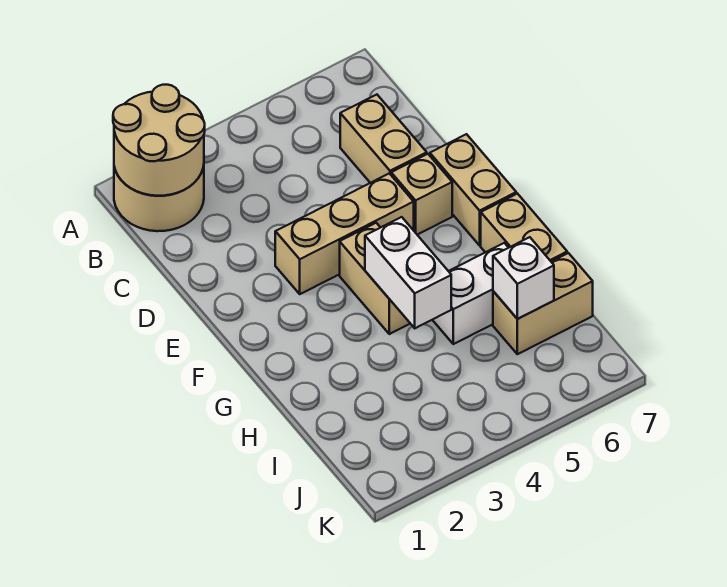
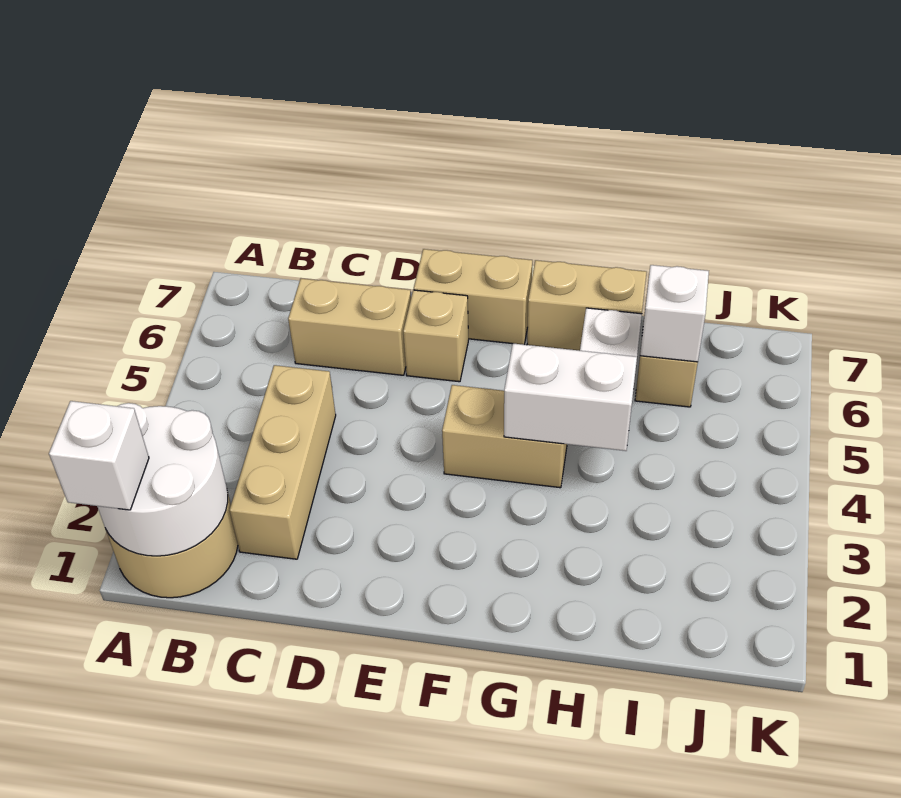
tan 2x2 round brick [113,85,205,196] -> white 2x2 round brick [97,403,228,556]
none -> white 1x1 brick [49,401,149,510]
tan 1x3 brick [275,173,414,294] -> tan 1x3 brick moved to [229,365,336,559]

